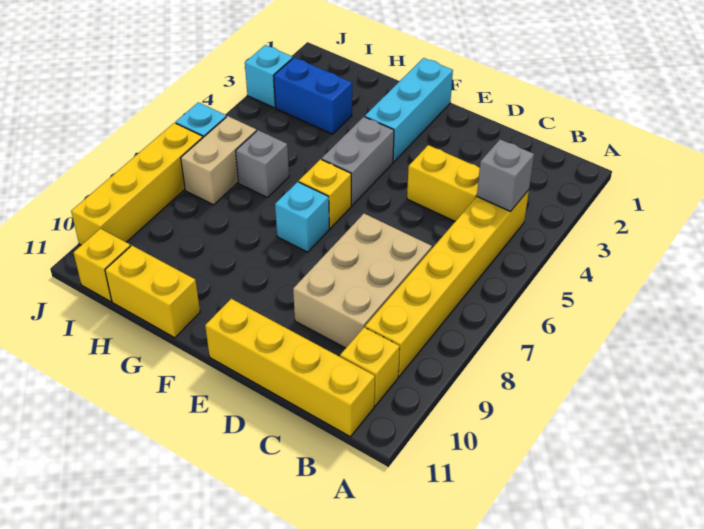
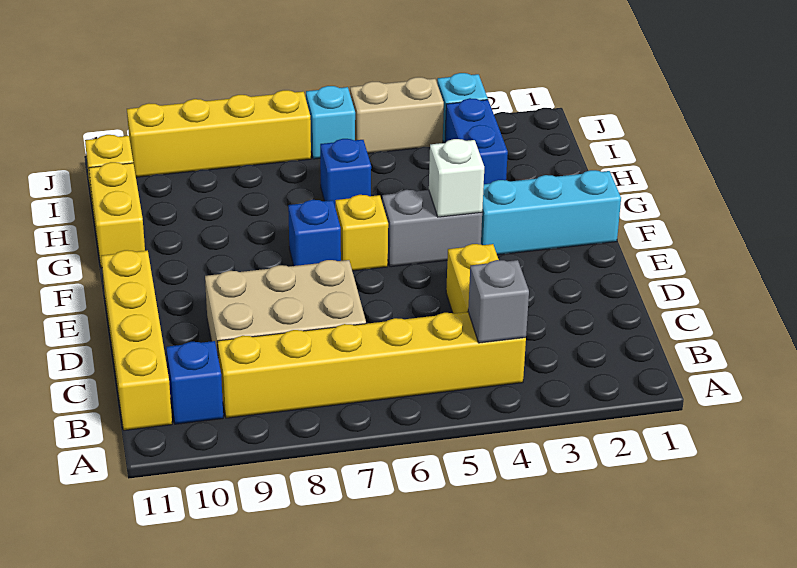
yellow 1x1 brick [340,327,400,406] -> blue 1x1 brick [166,341,223,424]
none -> white 1x1 brick [429,139,484,217]
cyan 1x1 brick [275,182,329,252] -> blue 1x1 brick [288,200,341,266]
grey 1x1 brick [236,130,289,198] -> blue 1x1 brick [320,139,371,205]
tan 1x2 brick [181,116,257,205] -> tan 1x2 brick moved to [350,77,444,153]

